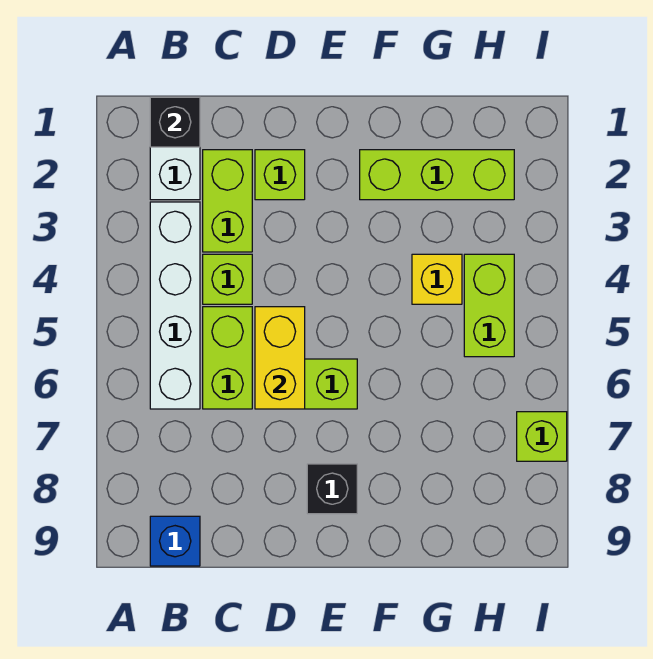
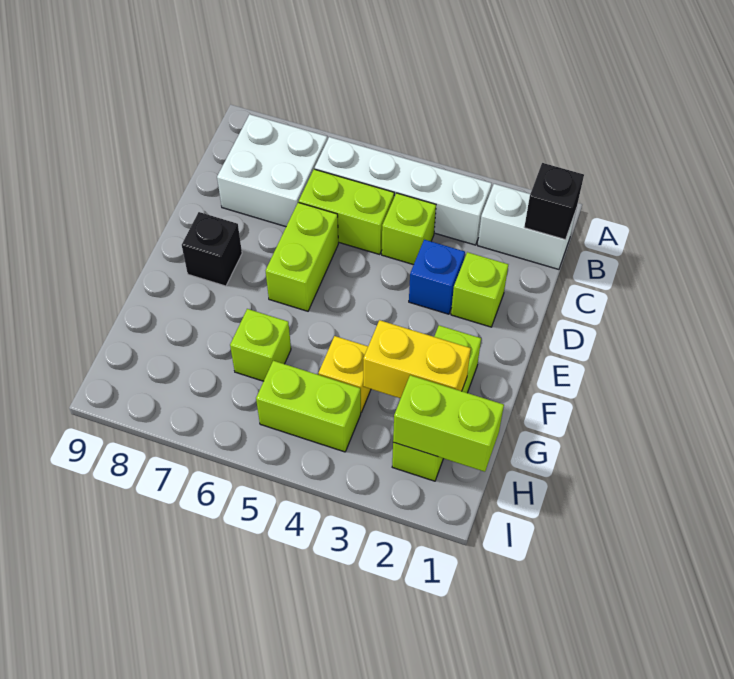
none -> white 2x2 brick [217,114,327,227]
blue 1x1 brick [150,516,200,566] -> blue 1x1 brick moved to [409,240,465,314]
lime 1x2 brick [203,150,252,252] -> lime 1x2 brick moved to [393,375,504,472]
yellow 1x2 brick [255,307,305,409] -> yellow 1x2 brick moved to [363,320,471,398]
lime 1x1 brick [517,412,567,461] -> lime 1x1 brick moved to [230,309,291,381]

